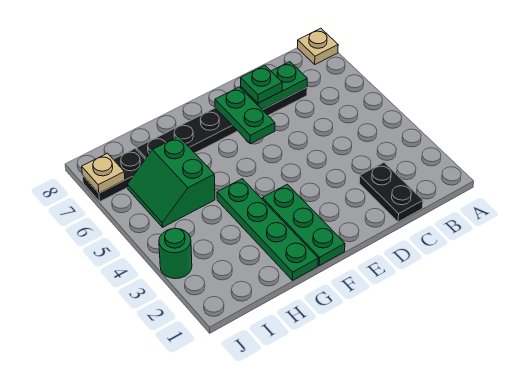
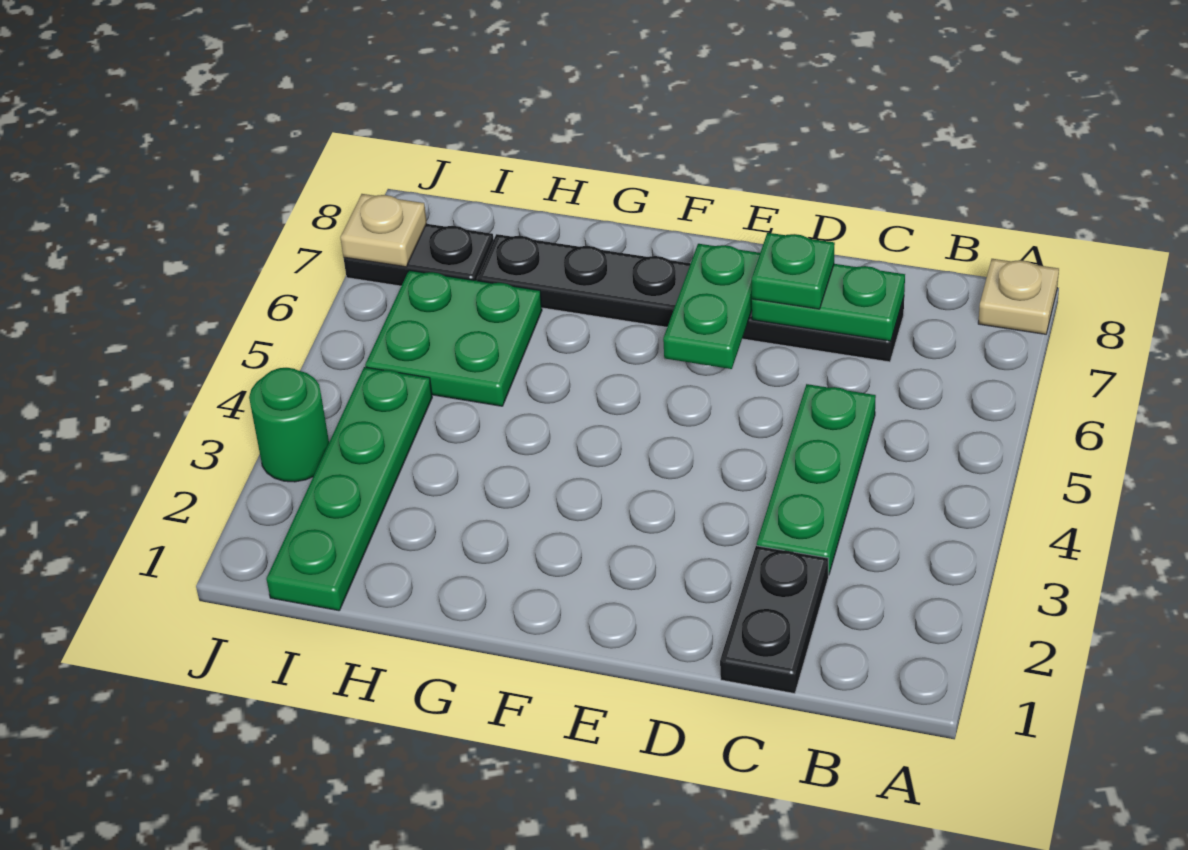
green 1x3 plate [262,184,345,265] -> green 1x3 plate moved to [757,384,876,575]
green 1x4 plate [217,179,318,280] -> green 1x4 plate moved to [267,367,432,611]
green 2x2 slope [127,136,215,227] -> green 2x2 plate [365,270,542,406]

